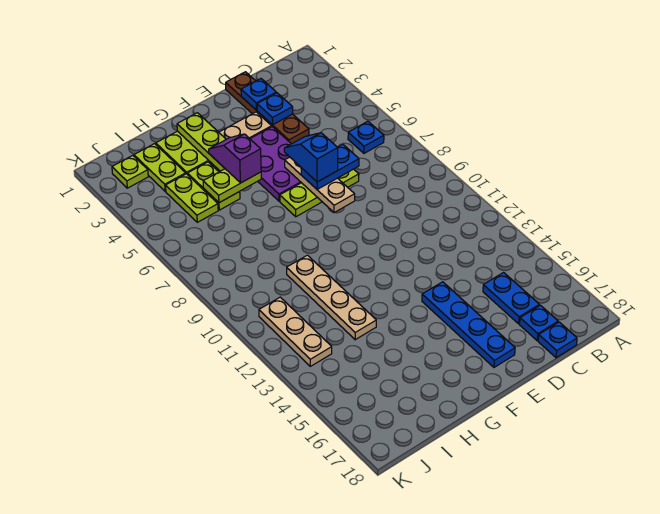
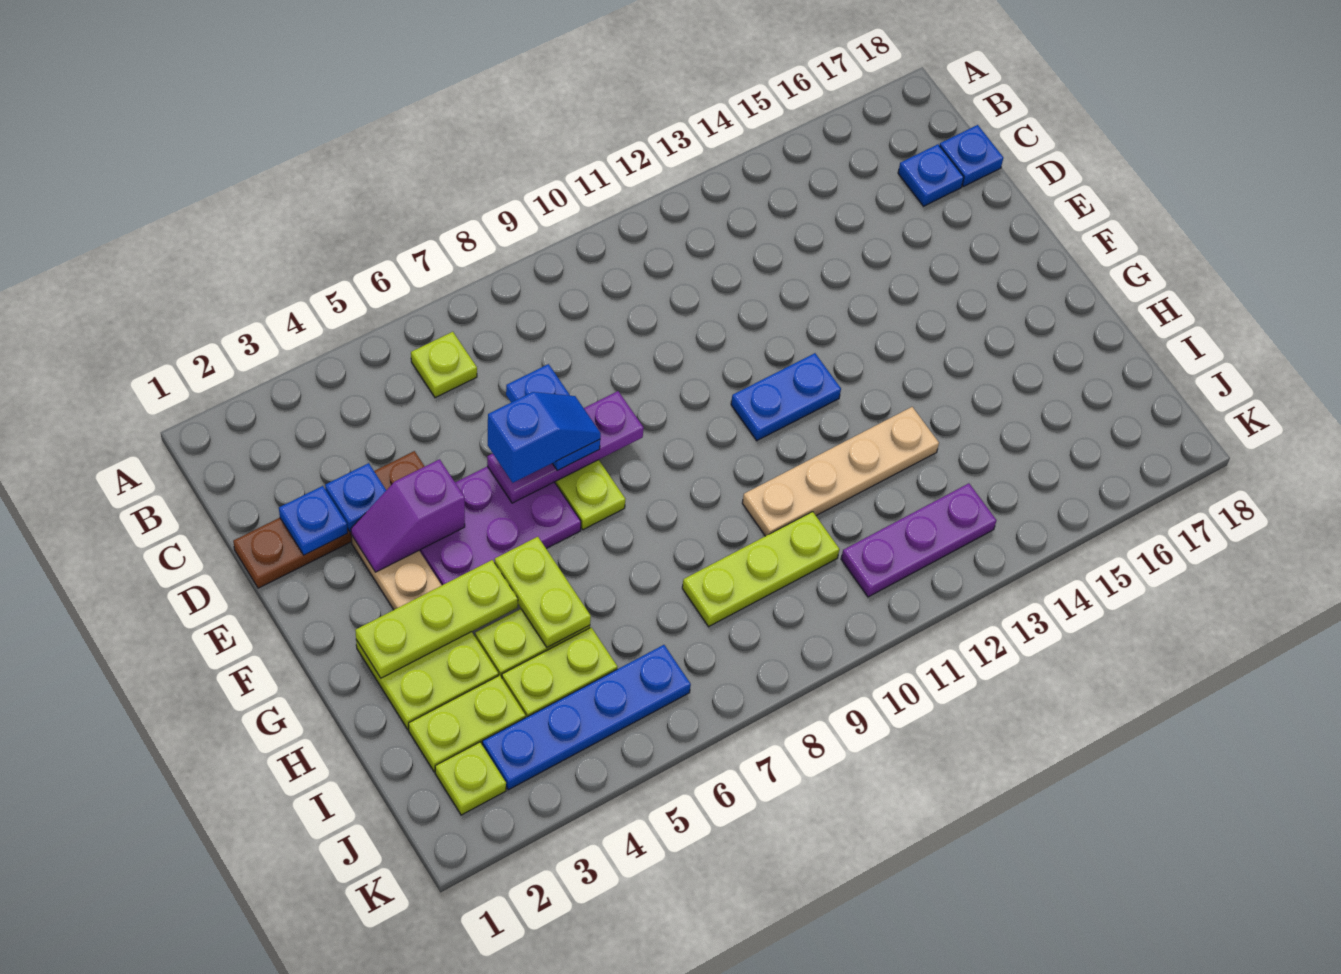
blue 1x1 plate [348,121,384,153] -> lime 1x1 plate [411,332,477,398]
blue 1x2 plate [483,273,540,324] -> blue 1x2 plate moved to [731,353,841,441]
tan 1x3 plate [285,157,355,213] -> purple 1x3 plate [487,391,644,503]
blue 1x2 slope [284,133,338,182] -> blue 1x2 slope turned to [488,392,601,483]
blue 1x4 plate [422,282,515,367] -> blue 1x4 plate moved to [482,645,691,790]
purple 1x2 slope [209,134,261,183] -> purple 1x2 slope moved to [351,459,465,572]
none -> lime 1x3 plate [682,512,840,627]
tan 1x3 plate [259,297,332,366] -> purple 1x3 plate [841,483,996,597]

